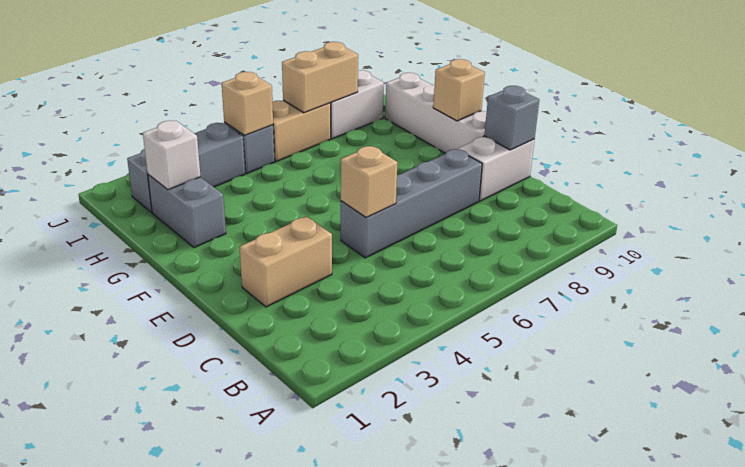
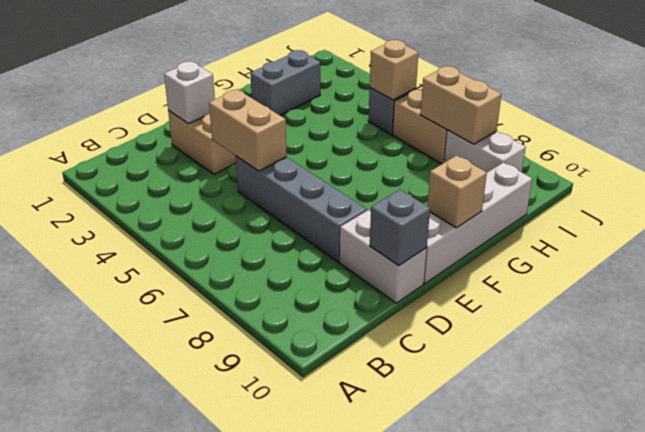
tan 1x1 brick [341,146,397,217] -> tan 1x2 brick [209,89,286,171]
white 1x1 brick [143,121,201,190] -> white 1x1 brick moved to [164,62,215,124]
grey 1x3 brick [127,123,245,212] -> none

